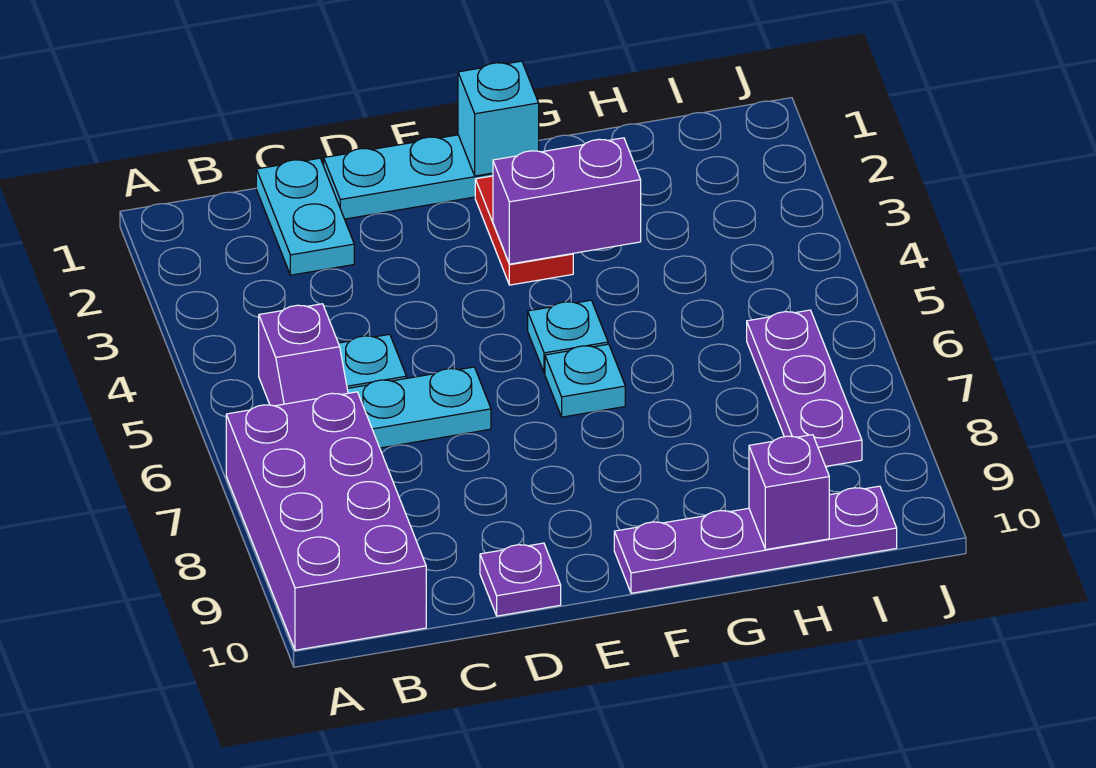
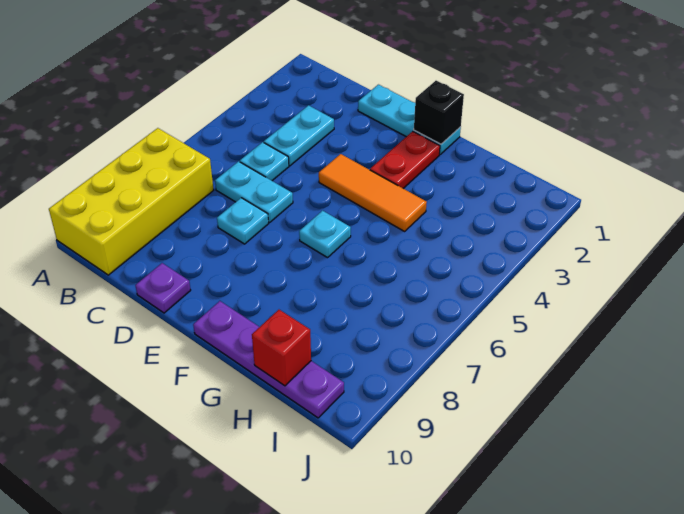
purple 2x4 brick [226,392,426,650] -> yellow 2x4 brick [49,128,214,275]
purple 1x2 slope [259,304,348,406] -> none
cyan 1x2 plate [256,158,354,275] -> cyan 1x2 plate moved to [264,105,334,166]
none -> orange 1x3 tile [319,154,427,231]
cyan 1x1 brick [458,61,539,176] -> black 1x1 brick [414,81,464,144]
purple 1x2 brick [493,138,641,264] -> none
cyan 1x1 plate [528,300,608,373] -> cyan 1x1 plate moved to [217,198,269,244]
purple 1x1 brick [749,435,829,549] -> red 1x1 brick [252,310,311,386]
purple 1x3 plate [747,310,862,466] -> none

